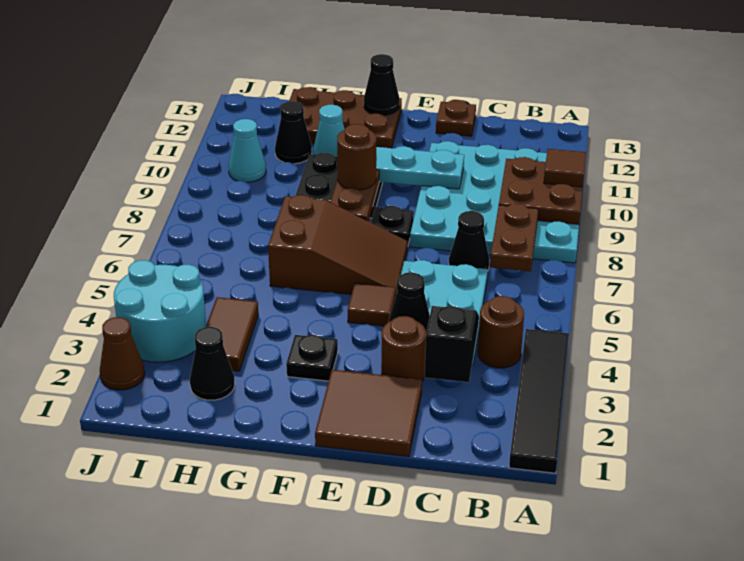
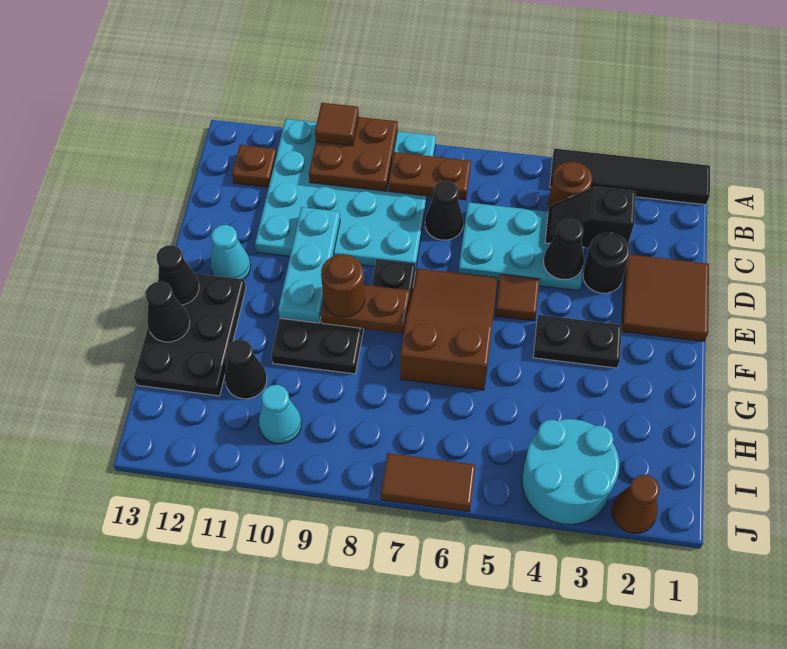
brown 1x1 round brick [381,316,426,381] -> black 1x1 round brick [583,233,630,293]
brown 1x1 plate [436,100,476,136] -> brown 1x1 plate moved to [232,145,277,187]
black 1x1 plate [286,335,338,381] -> black 1x2 plate [533,315,622,368]
brown 2x3 plate [289,87,402,148] -> black 2x3 plate [134,274,246,396]
cyan 1x1 cone [313,105,345,156] -> cyan 1x1 cone moved to [211,225,251,279]
black 1x1 cone [190,327,235,400] -> black 1x1 cone moved to [146,282,190,342]
brown 1x2 tile [206,297,258,371] -> brown 1x2 tile moved to [381,453,476,512]

